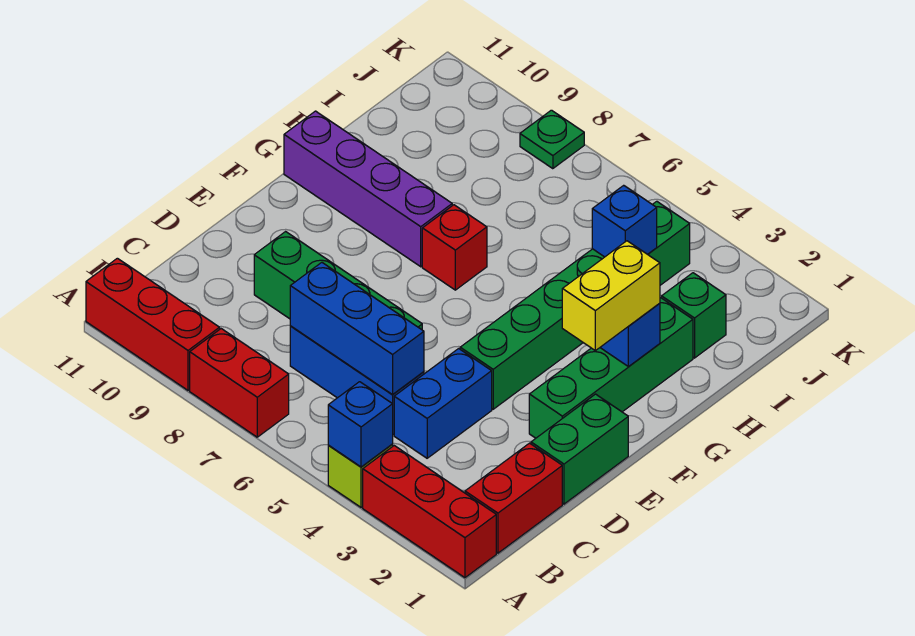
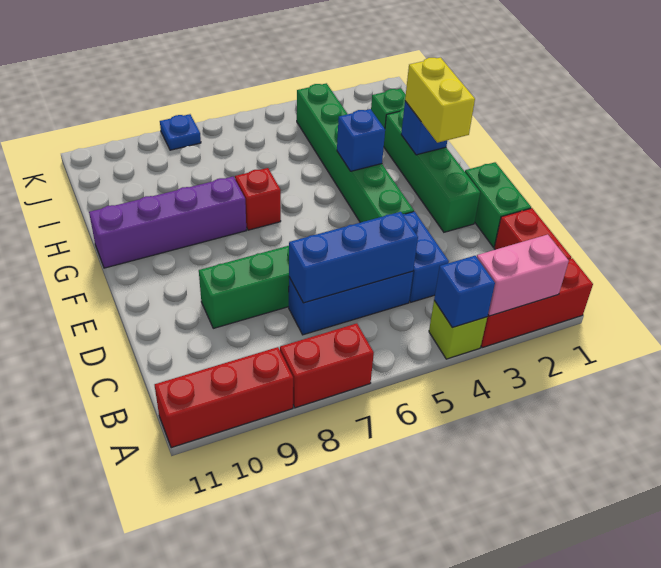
none -> pink 1x2 brick [477,234,569,316]
blue 1x1 brick [592,185,657,257] -> blue 1x1 brick moved to [337,109,385,171]
green 1x1 plate [520,110,584,169] -> blue 1x1 plate [160,114,201,150]

